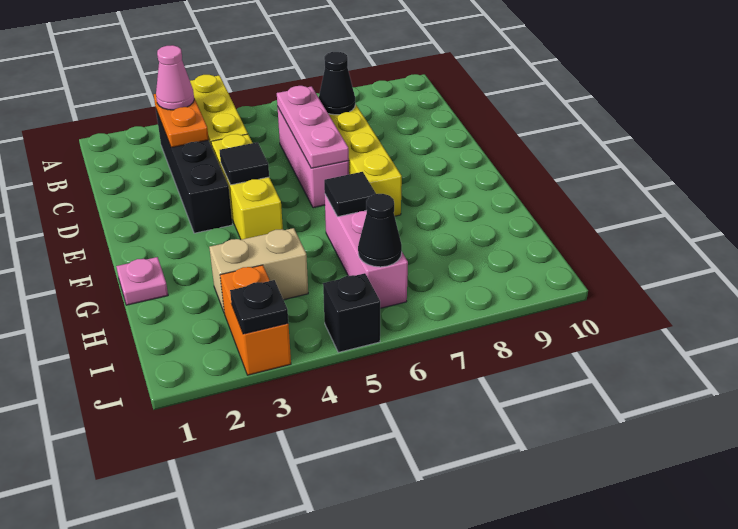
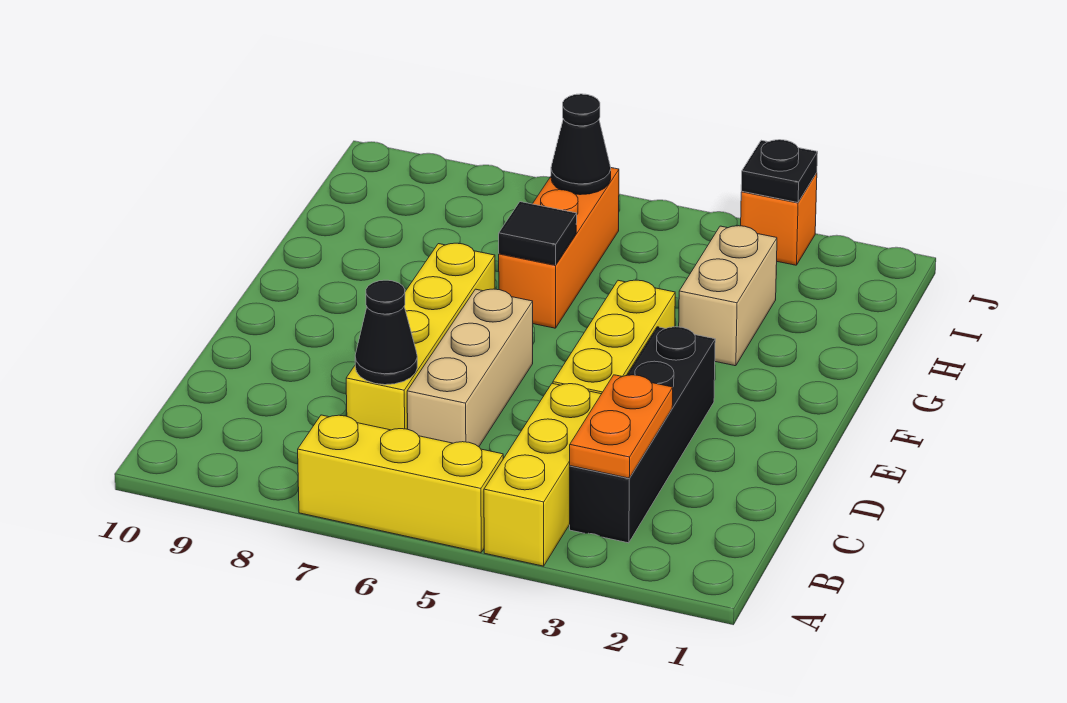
none -> yellow 1x3 brick [298,415,503,553]
pink 1x1 cone [156,45,194,110] -> none
pink 1x3 brick [278,108,349,208] -> tan 1x3 brick [407,289,533,447]
pink 1x3 plate [277,86,349,168] -> none
black 1x1 tile [220,142,269,185] -> none
pink 1x1 plate [116,257,168,305] -> none
pink 1x3 brick [325,195,408,308] -> orange 1x3 brick [499,168,619,328]
tan 1x2 brick [209,228,308,312] -> tan 1x2 brick turned to [679,226,777,366]
orange 1x2 brick [220,265,291,375] -> orange 1x1 brick [741,173,817,265]
black 1x1 brick [323,273,380,352] -> none

